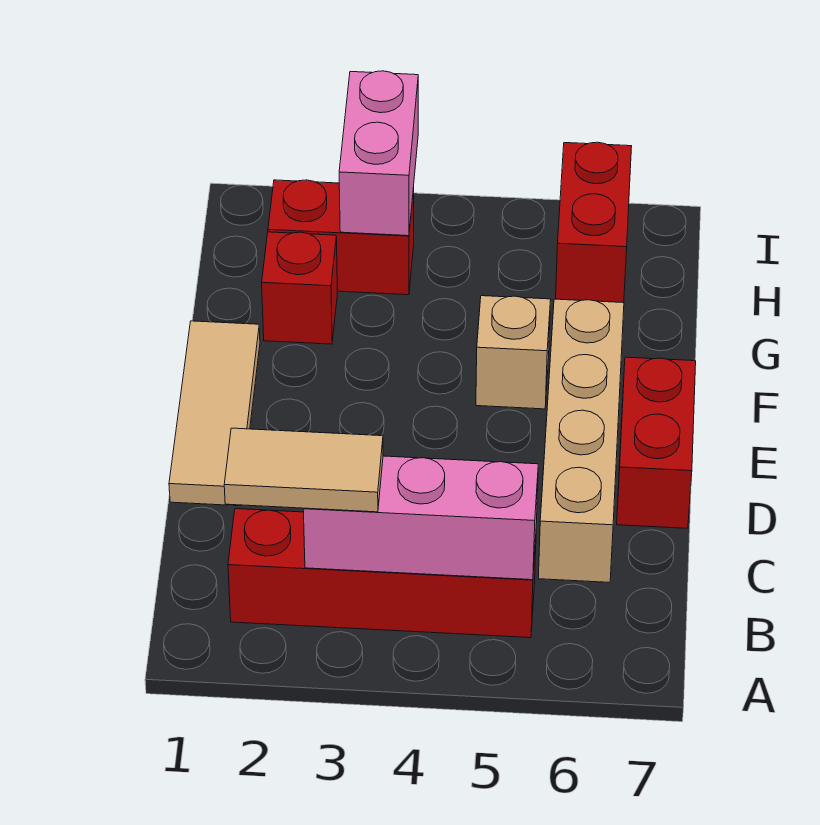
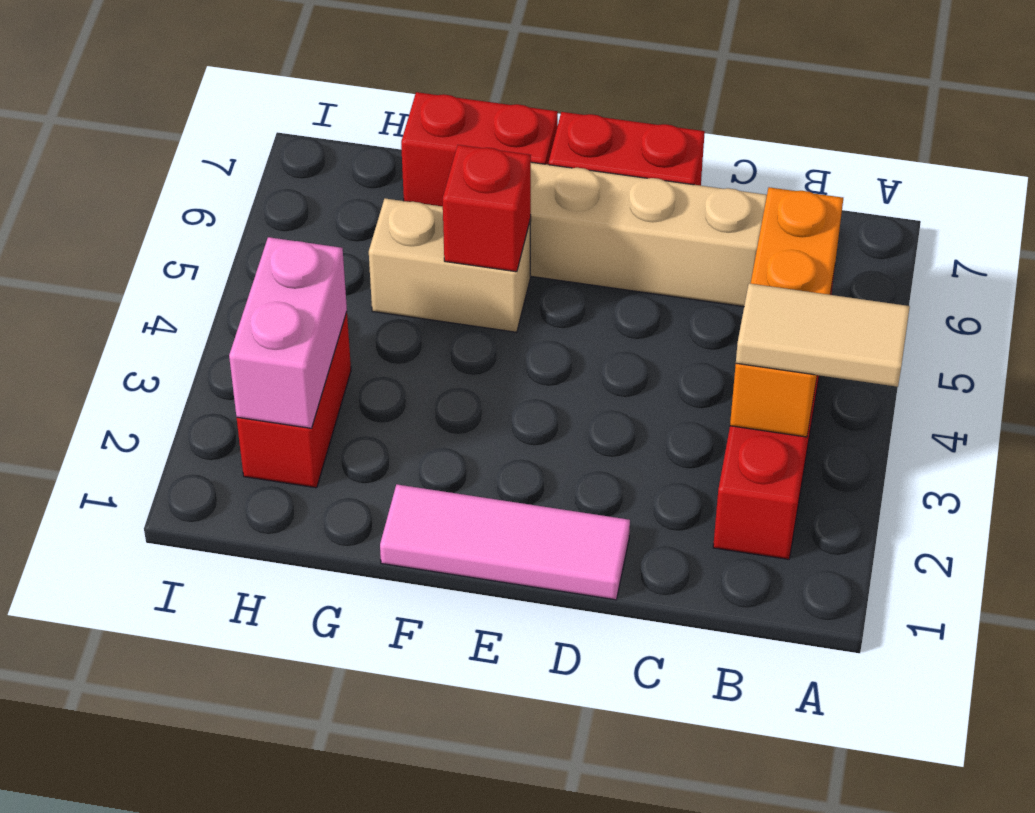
tan 1x2 tile [224,428,383,512] -> tan 1x2 tile turned to [736,283,910,387]
pink 1x3 brick [303,456,538,580] -> orange 1x3 brick [730,187,843,437]
tan 1x3 tile [169,321,260,506] -> pink 1x3 tile [380,484,630,600]
tan 1x1 brick [476,296,551,409] -> tan 1x2 brick [369,198,531,332]
red 1x1 brick [262,232,337,344] -> red 1x1 brick moved to [443,145,531,272]
pink 1x2 brick [339,71,418,236] -> pink 1x2 brick turned to [229,237,347,428]
red 1x2 brick [556,142,632,303] -> red 1x2 brick moved to [401,92,558,206]

